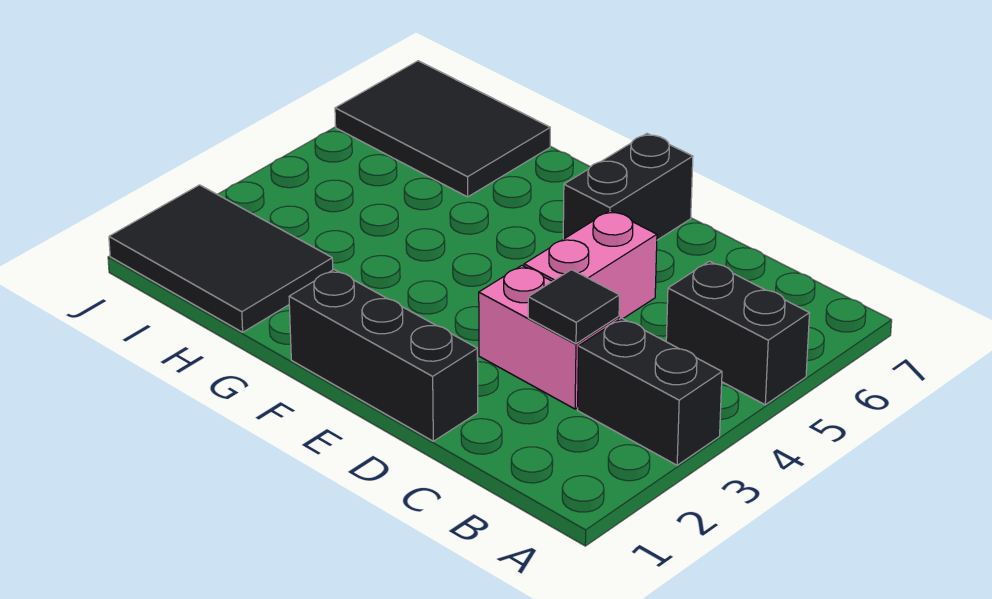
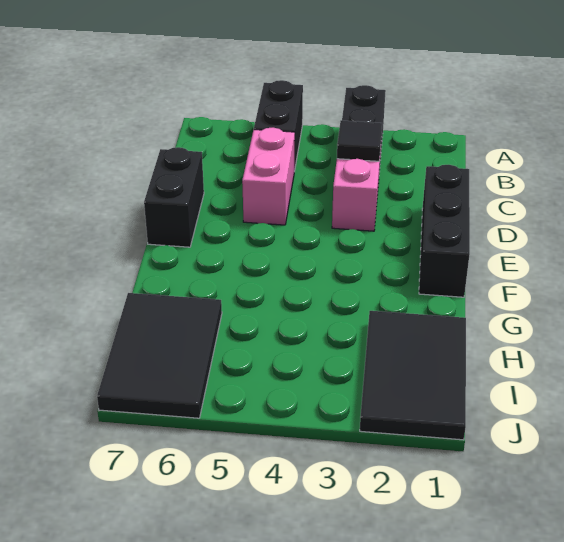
pink 1x2 brick [524,210,657,319] -> pink 1x2 brick turned to [242,128,295,225]
black 1x2 brick [563,134,693,240] -> black 1x2 brick turned to [144,147,204,247]

